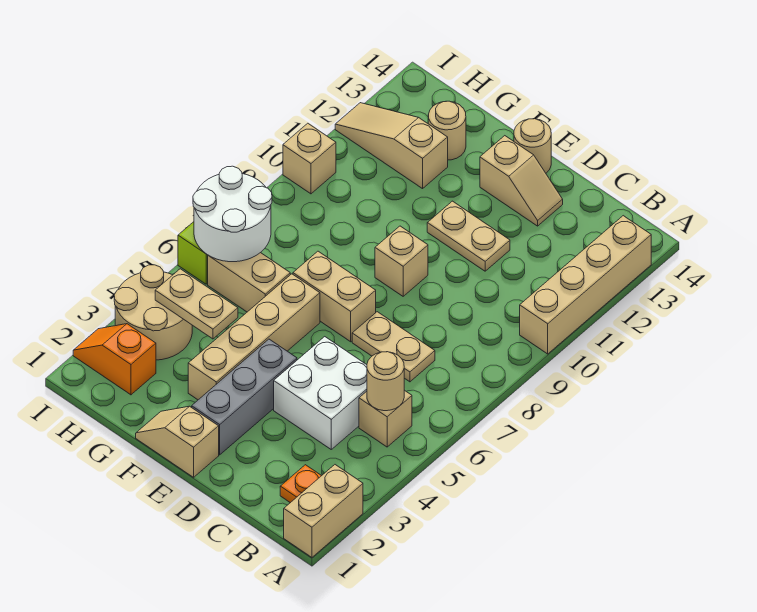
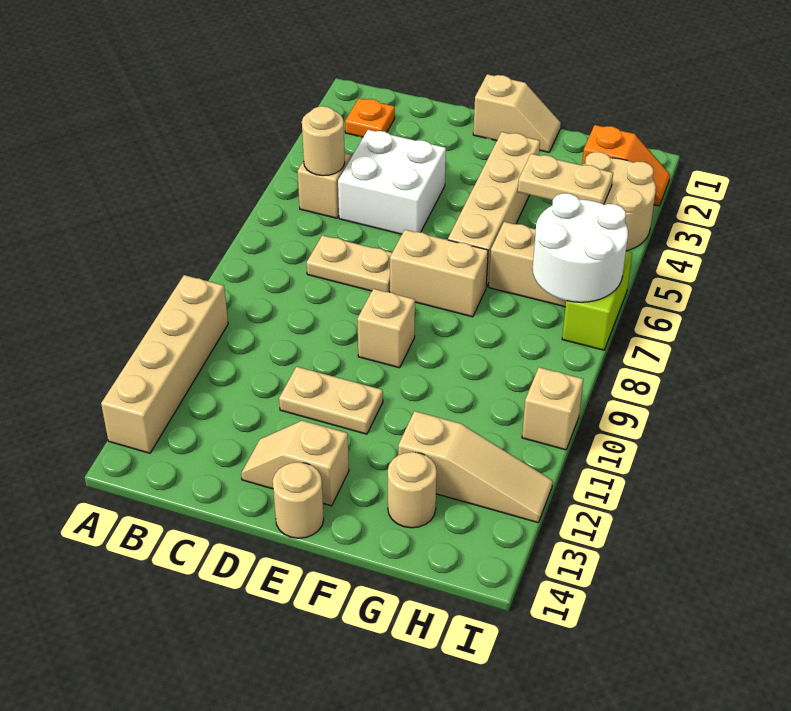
tan 1x2 brick [284,465,363,557] -> none
grey 1x3 brick [192,339,297,455] -> none

